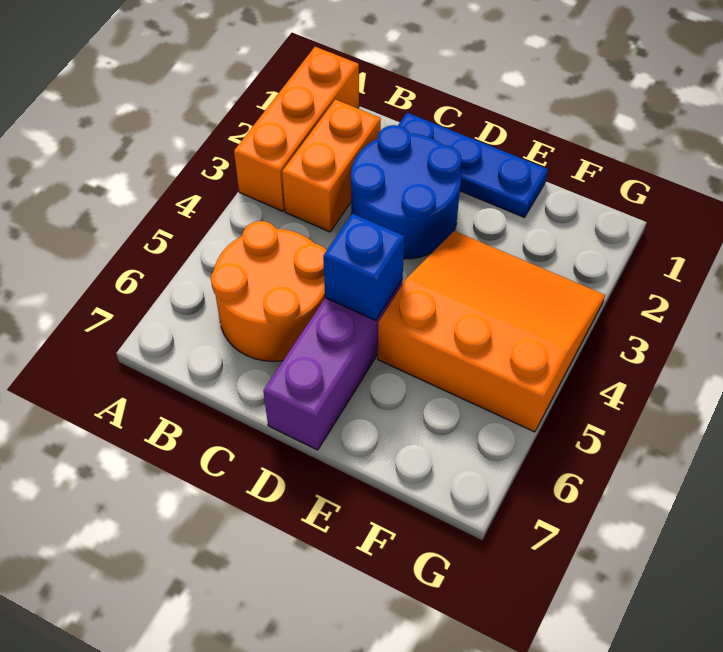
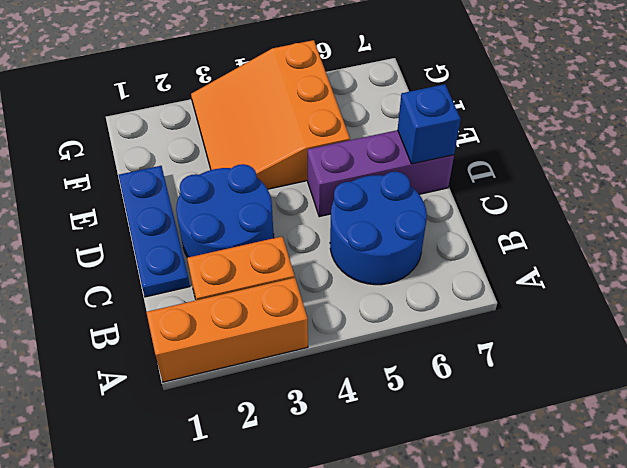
orange 2x2 round brick [211,221,327,361] -> blue 2x2 round brick [330,172,427,285]
blue 1x1 brick [323,214,405,320] -> blue 1x1 brick moved to [398,84,460,164]

